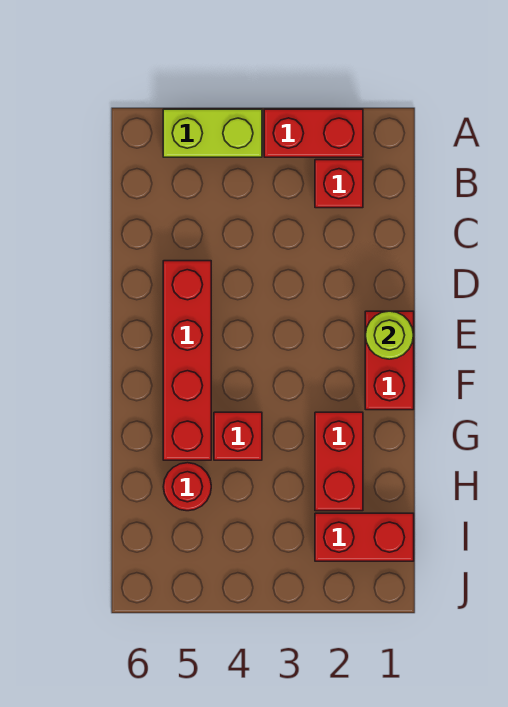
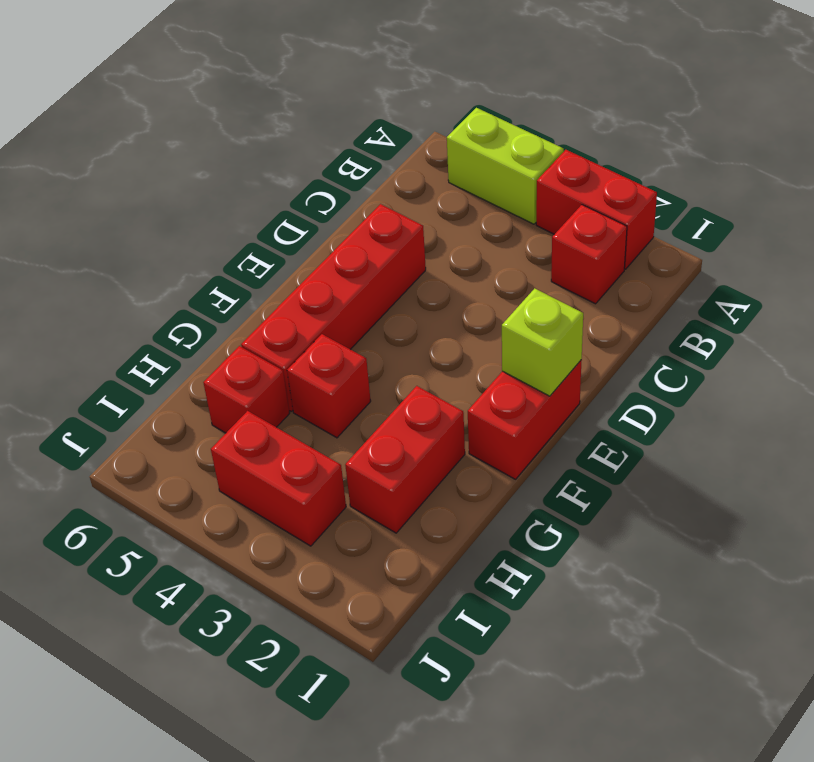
lime 1x1 round brick [365,311,413,359] -> lime 1x1 brick [502,288,583,396]
red 1x1 round brick [163,463,211,511] -> red 1x1 brick [203,346,290,433]
red 1x2 brick [315,513,414,561] -> red 1x2 brick moved to [211,411,346,546]

